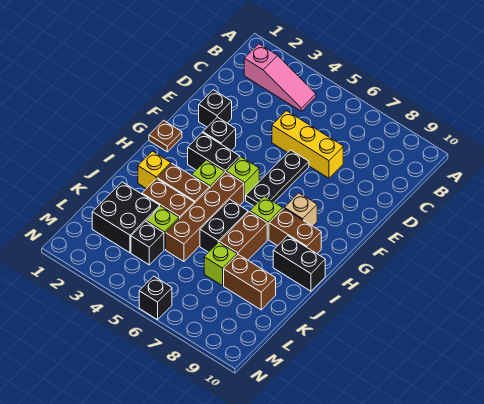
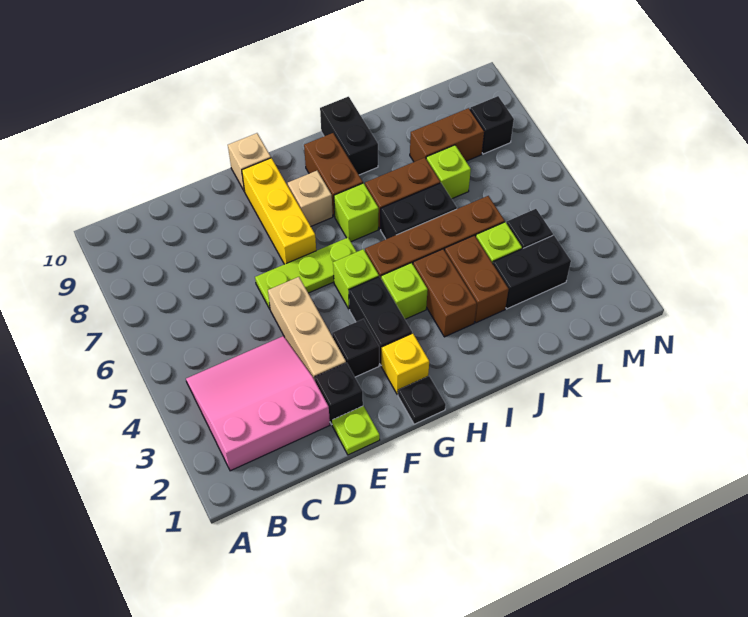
pink 1x3 slope [244,44,316,111] -> pink 3x3 slope [186,336,330,471]
yellow 1x3 brick [272,111,343,178] -> yellow 1x3 brick moved to [242,158,316,264]
none -> lime 1x1 plate [332,406,380,455]
none -> tan 1x3 brick [268,277,346,380]
black 1x3 plate [246,150,309,206] -> lime 1x3 plate [255,238,357,309]
none -> tan 1x1 brick [228,133,271,192]
brown 1x1 plate [149,120,182,152] -> black 1x1 plate [398,376,446,424]
yellow 1x1 brick [138,151,171,189] -> yellow 1x1 brick moved to [381,333,429,394]
black 2x2 brick [92,182,160,253] -> black 1x2 brick [493,235,571,309]
brown 1x2 brick [224,254,276,310] -> brown 1x2 brick turned to [410,108,484,162]
black 1x1 brick [139,276,172,320] -> black 1x1 brick moved to [470,96,514,154]

